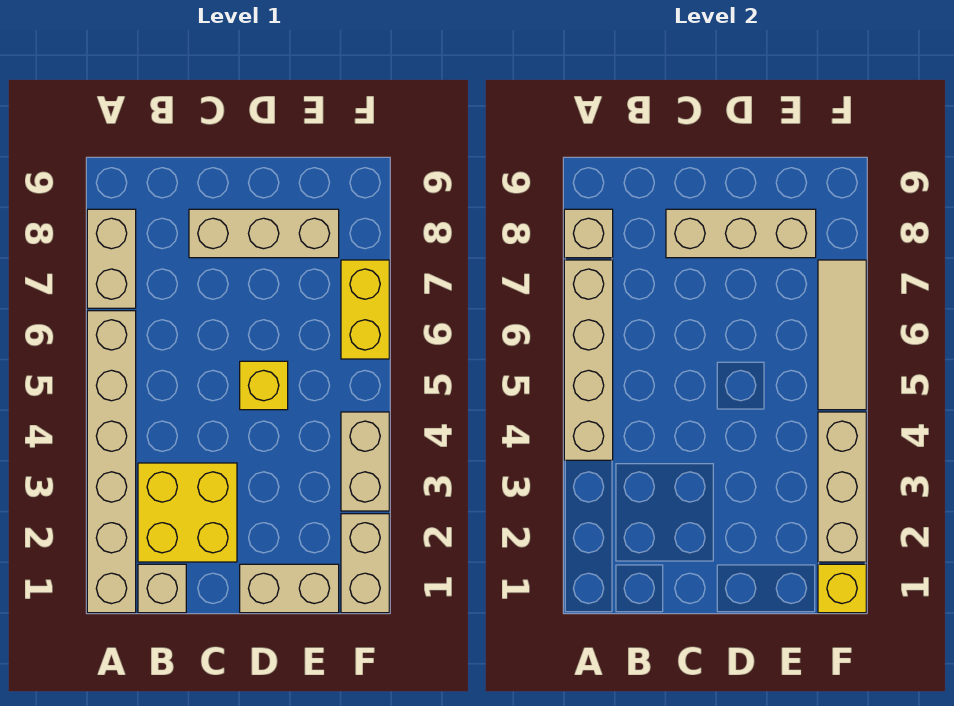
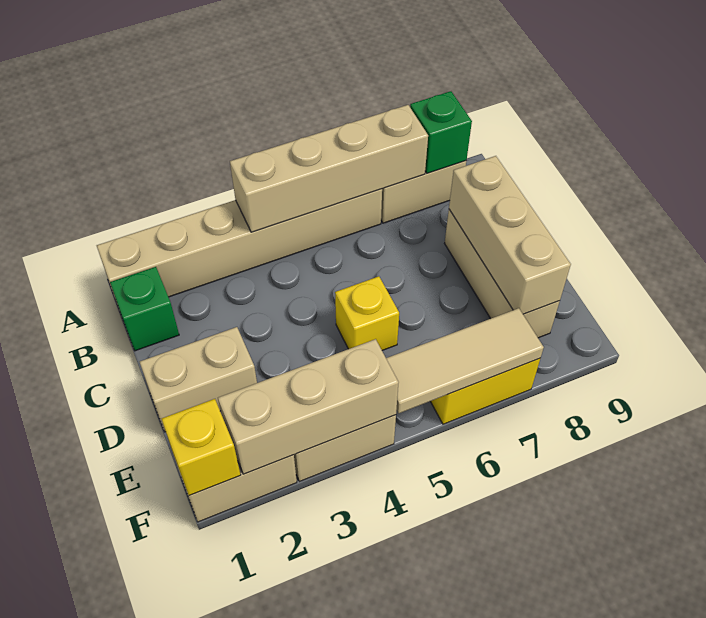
tan 1x1 brick [564,209,613,258] -> green 1x1 brick [410,91,472,173]
tan 1x1 brick [138,564,186,613] -> green 1x1 brick [110,267,179,351]
yellow 2x2 brick [138,463,237,562] -> none
tan 1x2 brick [240,564,339,613] -> tan 1x2 brick turned to [140,327,257,432]

